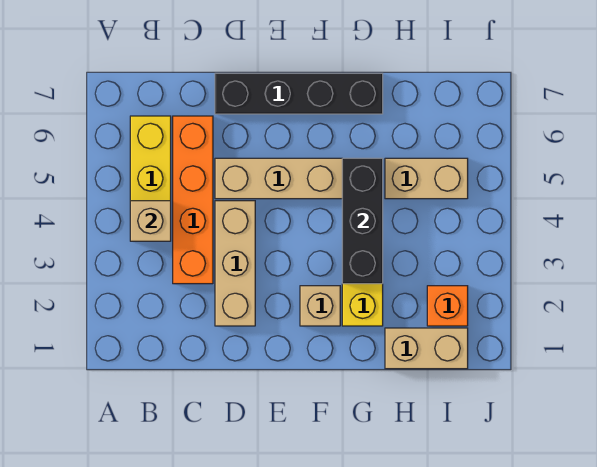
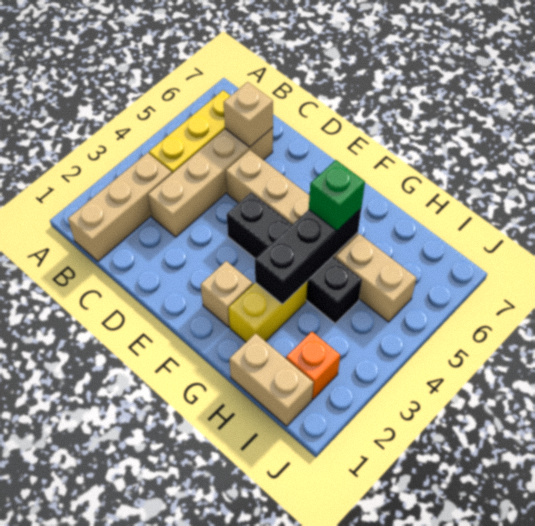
tan 1x1 brick [130,201,171,241] -> tan 1x1 brick moved to [224,82,273,147]
orange 1x4 brick [173,116,213,284] -> tan 1x4 brick [148,128,273,237]
tan 1x3 brick [215,201,255,326] -> tan 1x3 brick moved to [68,153,172,261]
black 1x4 brick [215,73,383,114] -> black 1x4 brick moved to [227,192,362,324]
none -> green 1x1 brick [309,160,365,231]

